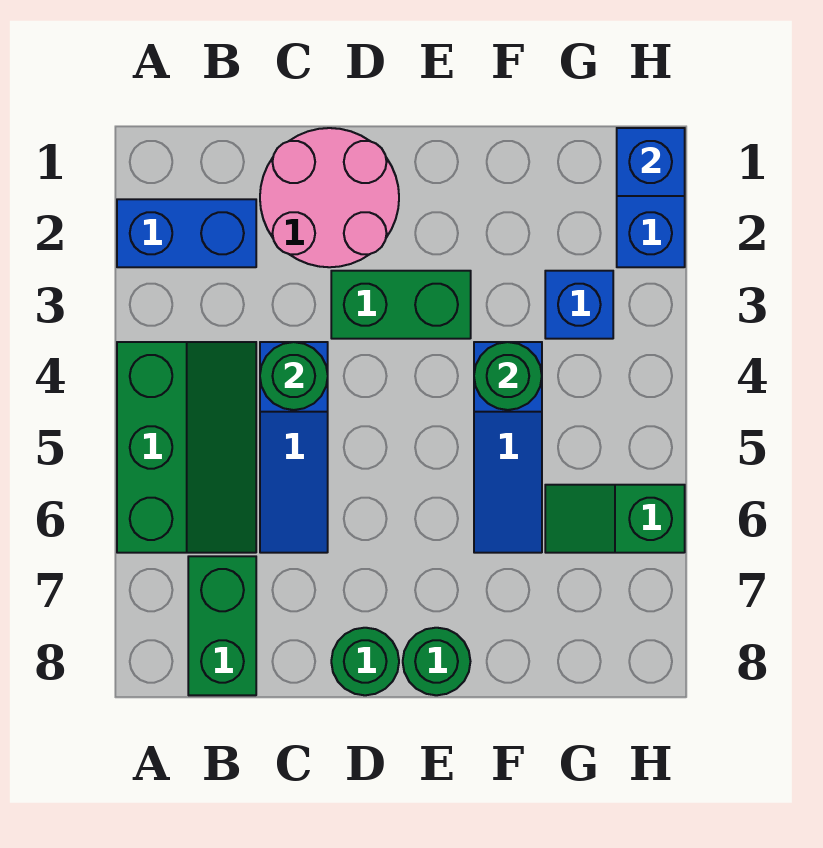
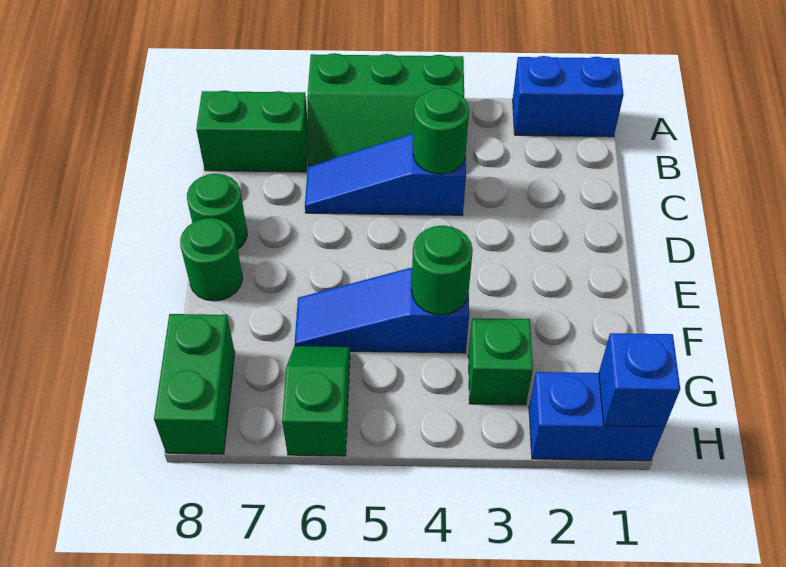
blue 1x2 brick [117,199,256,267] -> blue 1x2 brick turned to [513,56,624,137]
pink 2x2 round brick [260,128,399,267] -> none
green 1x2 brick [331,271,471,339] -> green 1x2 brick moved to [154,314,235,454]
blue 1x1 brick [545,271,613,339] -> green 1x1 brick [468,318,533,405]

